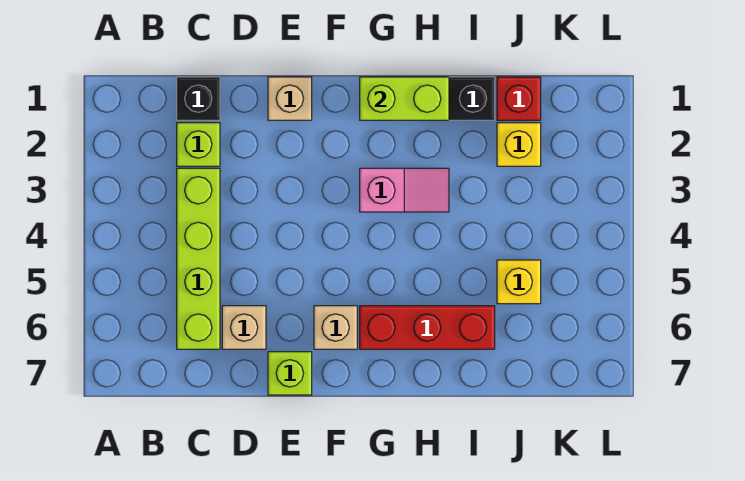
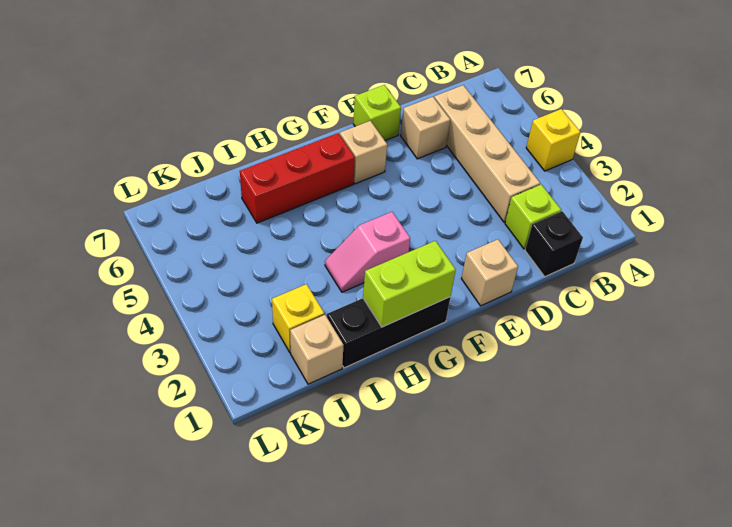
lime 1x4 brick [177,168,220,349] -> tan 1x4 brick [434,85,540,222]
red 1x1 brick [497,77,541,120] -> tan 1x1 brick [290,315,343,384]
yellow 1x1 brick [497,260,541,304] -> yellow 1x1 brick moved to [526,109,581,171]

